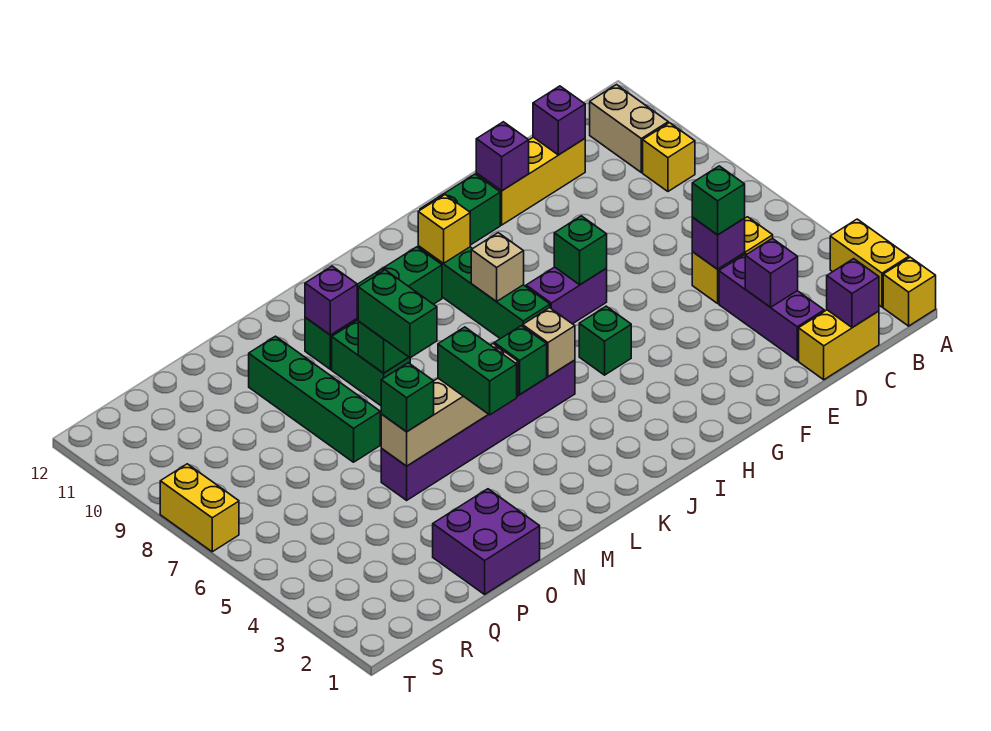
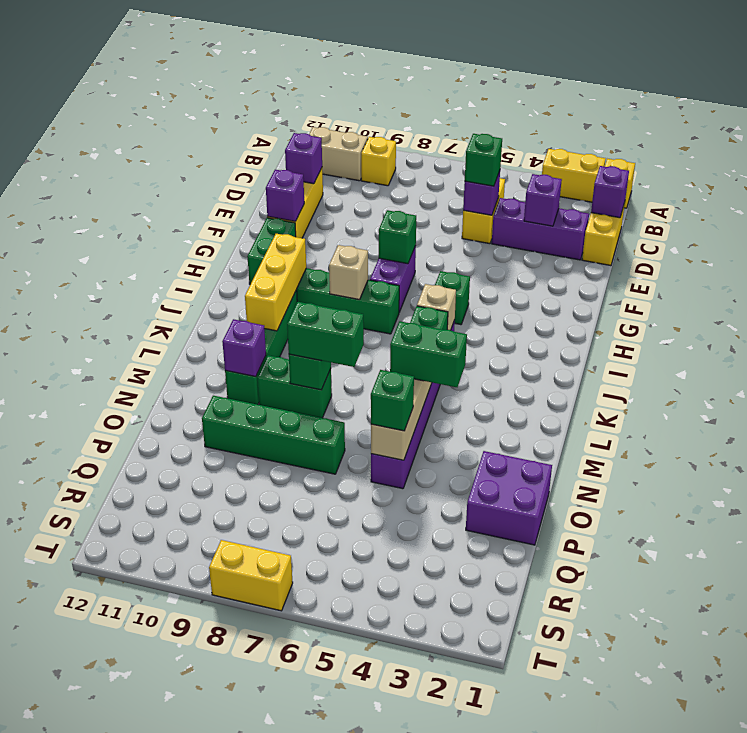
yellow 1x1 brick [418,195,470,263] -> yellow 1x3 brick [245,234,306,331]

